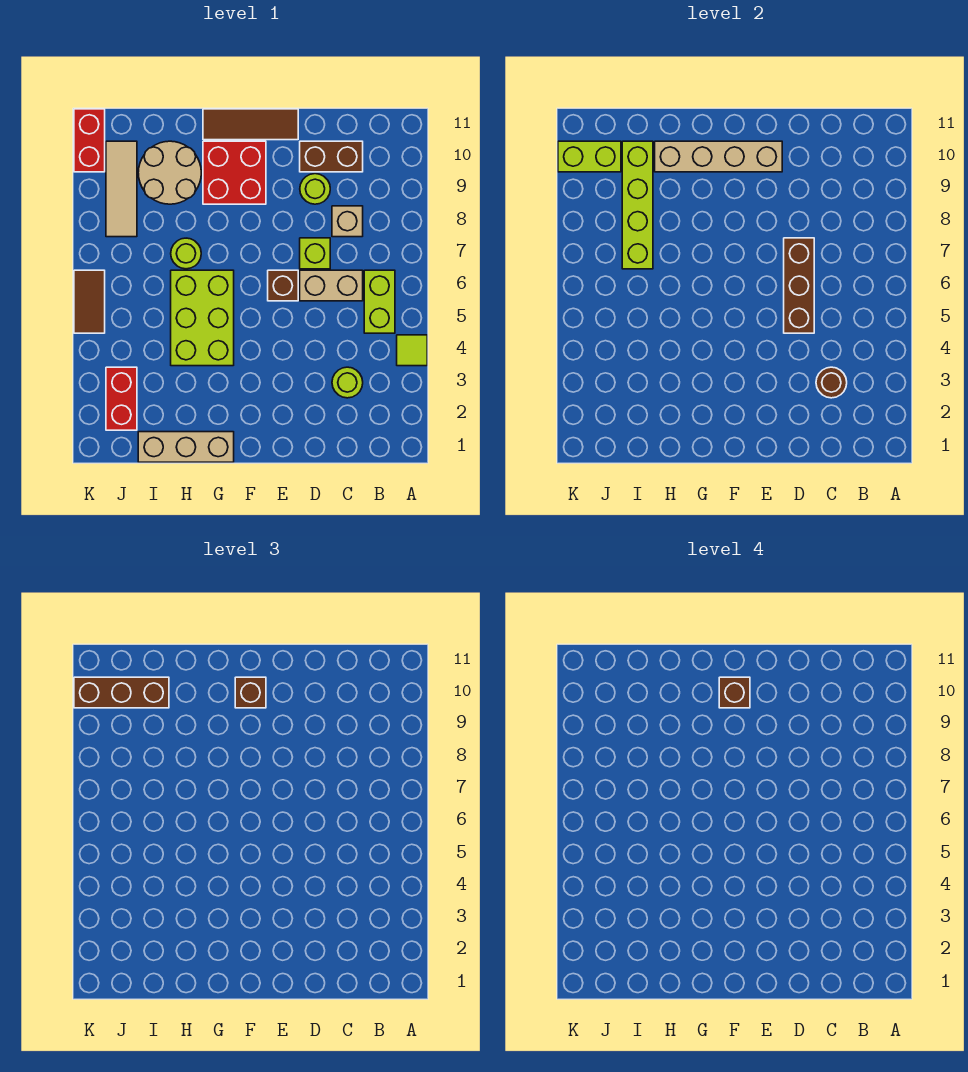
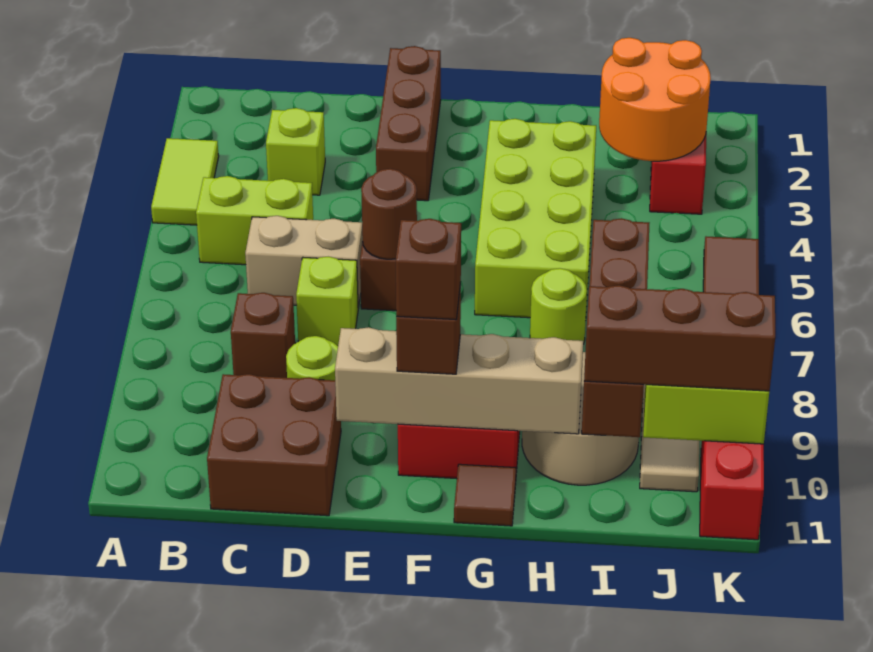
lime 1x1 tile [397,335,427,366] -> lime 1x2 tile [151,138,219,225]
lime 1x2 brick [364,270,395,333] -> lime 1x2 brick turned to [196,176,313,265]
lime 1x1 round brick [332,367,363,398] -> lime 1x1 brick [266,108,325,195]
brown 1x1 round brick [816,367,847,398] -> brown 1x1 round brick moved to [361,169,417,259]
tan 1x1 brick [332,206,363,237] -> brown 1x1 brick [231,293,295,378]
brown 1x2 brick [300,141,363,172] -> brown 2x2 brick [207,374,341,516]
brown 1x3 brick [784,238,814,333] -> brown 1x3 brick moved to [376,46,441,201]
brown 1x3 tile [203,109,298,140] -> brown 1x1 tile [454,464,516,526]
tan 1x3 brick [138,432,234,462] -> none
lime 2x3 brick [171,270,234,366] -> lime 2x4 brick [475,119,596,318]
none -> orange 2x2 round brick [599,38,711,161]
lime 1x4 brick [622,141,653,269] -> brown 1x4 brick [582,218,649,437]

